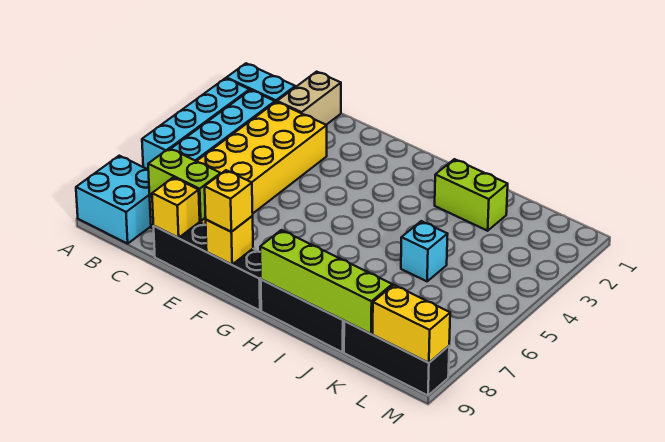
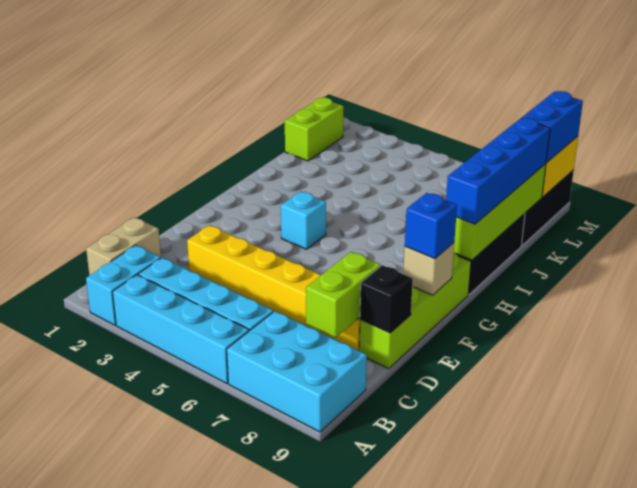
cyan 2x2 brick [76,156,151,244] -> cyan 2x3 brick [227,311,367,432]
tan 1x2 brick [277,72,341,125] -> tan 1x2 brick turned to [86,217,161,276]
yellow 2x6 brick [150,102,327,229] -> yellow 1x6 brick [187,225,360,351]
black 1x4 brick [154,222,261,310] -> lime 1x4 brick [359,253,471,369]
yellow 1x1 brick [152,177,200,238] -> black 1x1 brick [360,265,413,333]
yellow 1x1 brick [206,216,253,265] -> tan 1x1 brick [403,243,454,295]
yellow 1x1 brick [205,170,253,232] -> blue 1x1 brick [405,193,457,259]
none -> blue 1x4 brick [446,118,550,224]
lime 1x2 brick [435,159,508,231] -> lime 1x2 brick moved to [285,97,344,161]
cyan 1x1 brick [401,221,448,281] -> cyan 1x1 brick moved to [281,191,326,249]
none -> blue 1x2 brick [522,91,583,163]

